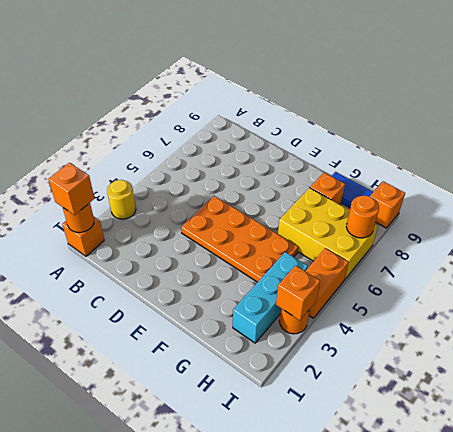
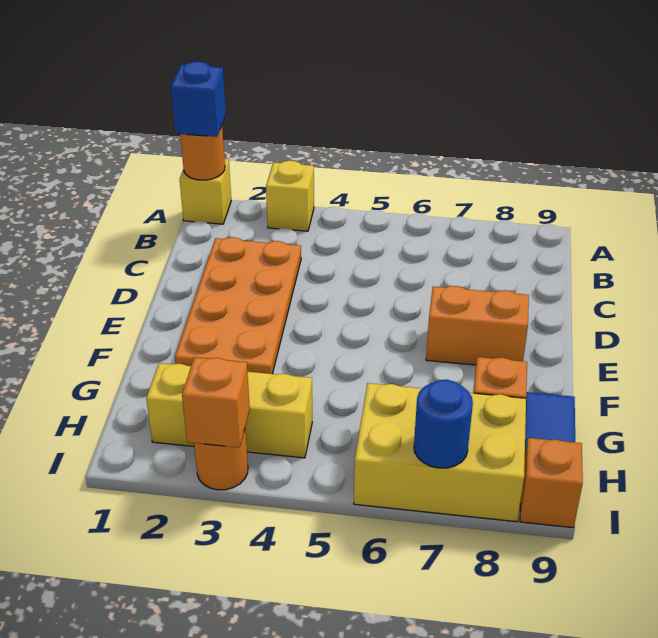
orange 1x1 brick [62,217,104,256] -> yellow 1x1 brick [180,159,231,224]
orange 1x1 brick [48,163,95,215] -> blue 1x1 brick [171,61,226,137]
yellow 1x1 round brick [107,180,136,219] -> yellow 1x1 brick [266,161,314,231]
orange 2x4 plate [181,196,298,282] -> orange 2x4 plate moved to [175,237,301,374]
yellow 2x3 brick [278,188,378,280] -> yellow 2x3 brick turned to [354,383,526,522]
cyan 1x3 brick [233,252,308,343] -> yellow 1x3 brick [146,363,312,458]
orange 1x2 brick [305,248,348,318] -> orange 1x2 brick moved to [426,286,529,365]
orange 1x1 round brick [347,196,379,238] -> blue 1x1 round brick [414,380,473,468]

